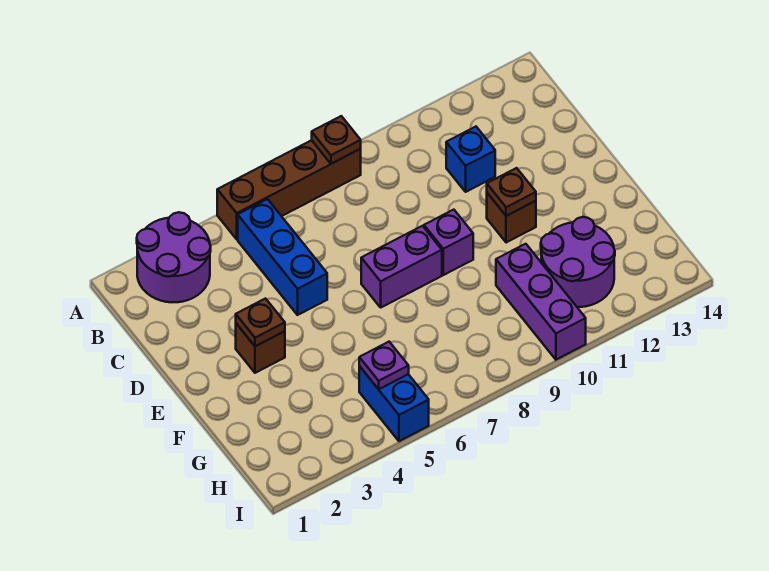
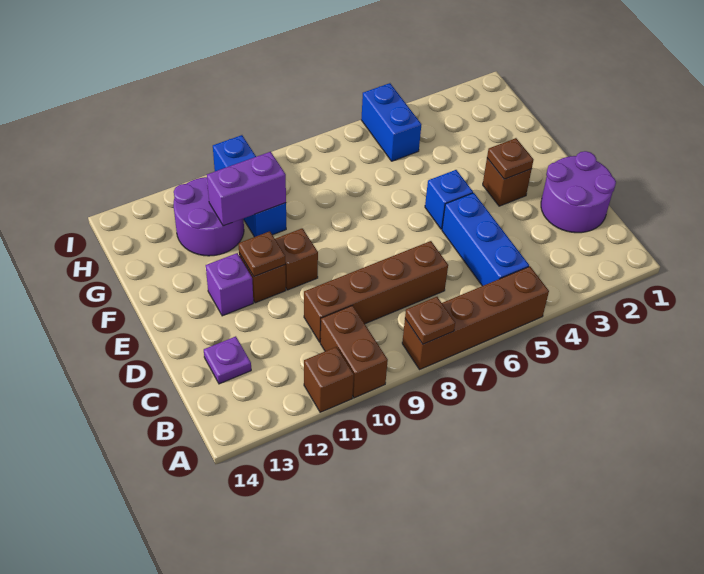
purple 2x2 round brick [137,212,211,302] -> purple 2x2 round brick moved to [541,151,616,233]
none -> brown 1x2 brick [320,306,388,398]
none -> brown 1x1 brick [304,347,354,412]
none -> brown 1x4 brick [304,241,448,342]
blue 1x1 brick [446,127,495,192] -> blue 1x1 brick moved to [425,170,473,229]
purple 1x2 brick [361,226,442,307] -> purple 1x2 brick moved to [207,152,286,226]
purple 1x1 brick [424,210,473,275] -> purple 1x1 brick moved to [206,253,253,316]
none -> brown 1x1 brick [275,228,318,290]
purple 1x3 brick [496,244,586,360] -> blue 1x3 brick [213,135,286,237]
purple 1x1 plate [359,342,409,389] -> purple 1x1 plate moved to [204,336,251,384]

